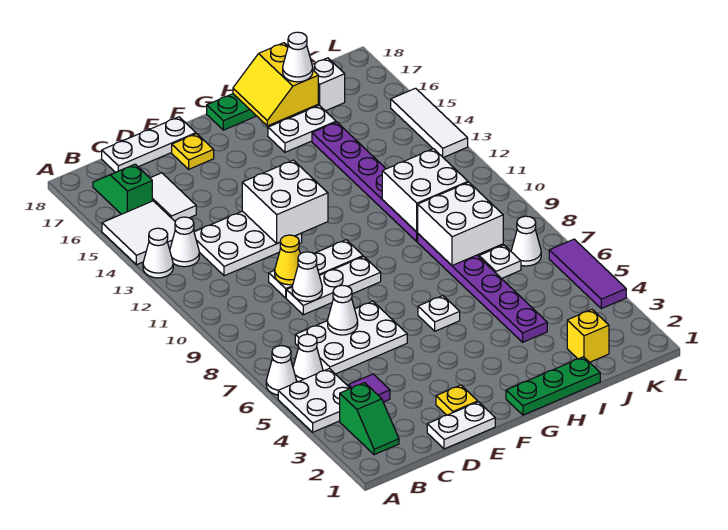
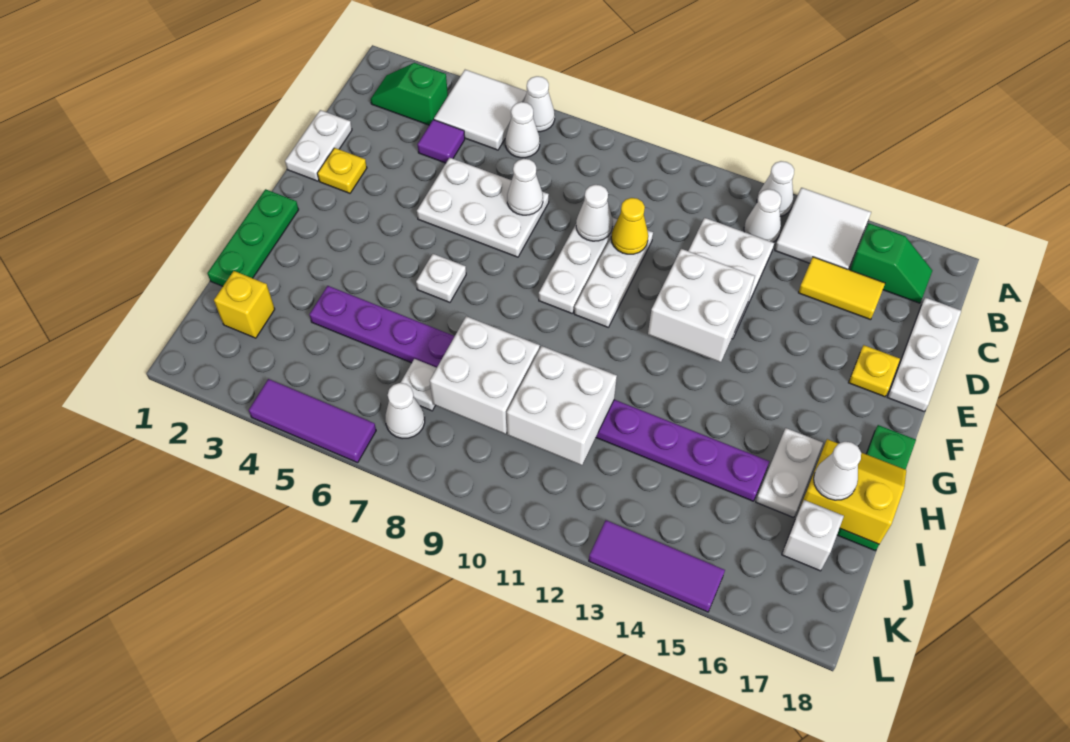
white 2x2 plate [278,369,350,432] -> white 2x2 tile [434,70,527,150]
white 2x3 plate [295,301,407,374] -> white 2x3 plate turned to [417,158,549,257]
white 1x2 tile [150,173,196,222] -> yellow 1x2 tile [798,257,885,320]
white 1x3 tile [391,88,468,158] -> purple 1x3 tile [589,520,725,612]

